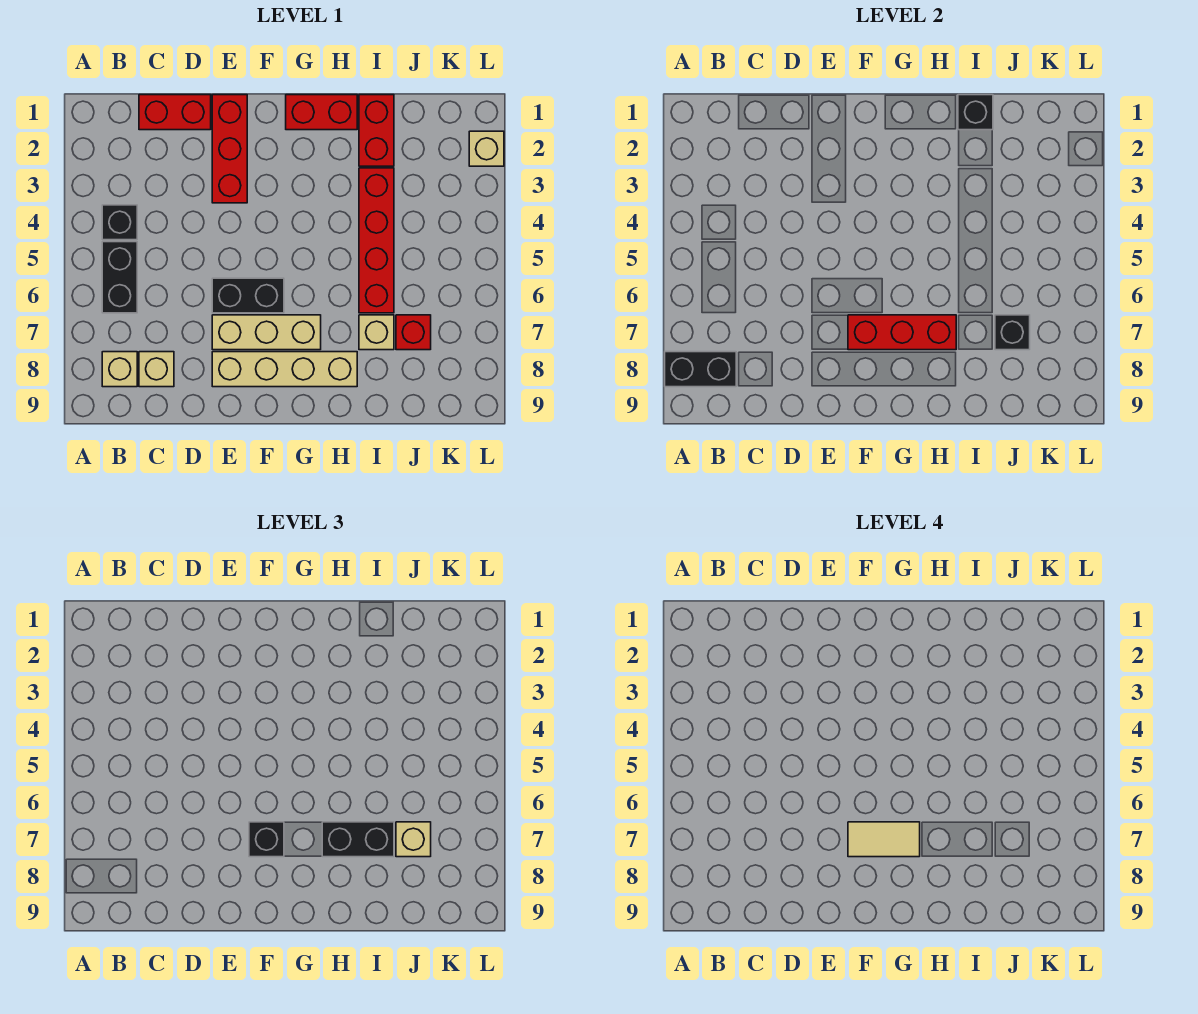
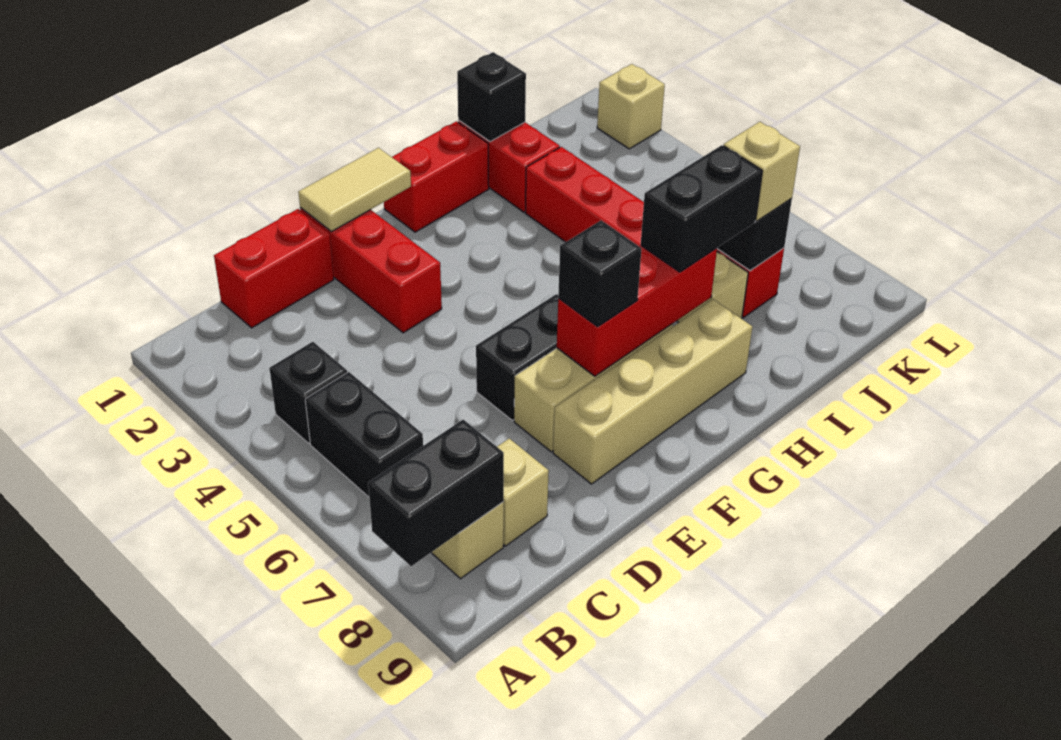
tan 1x2 tile [848,822,920,857] -> tan 1x2 tile moved to [298,148,411,232]

